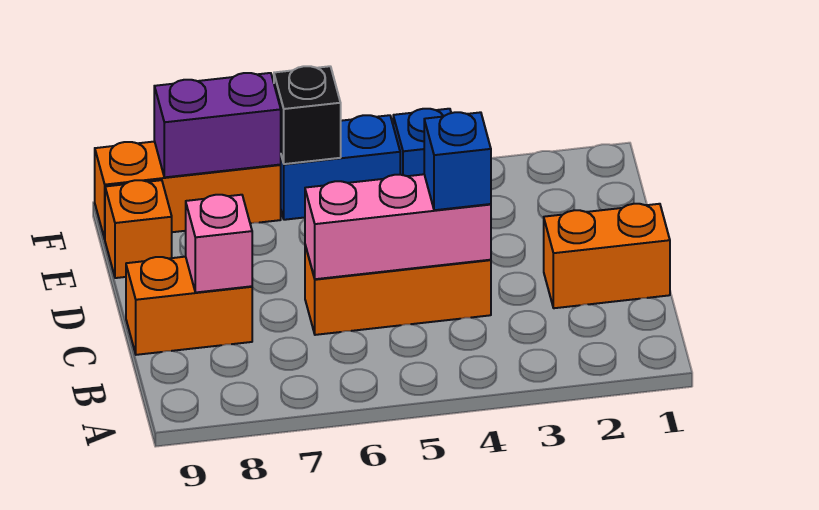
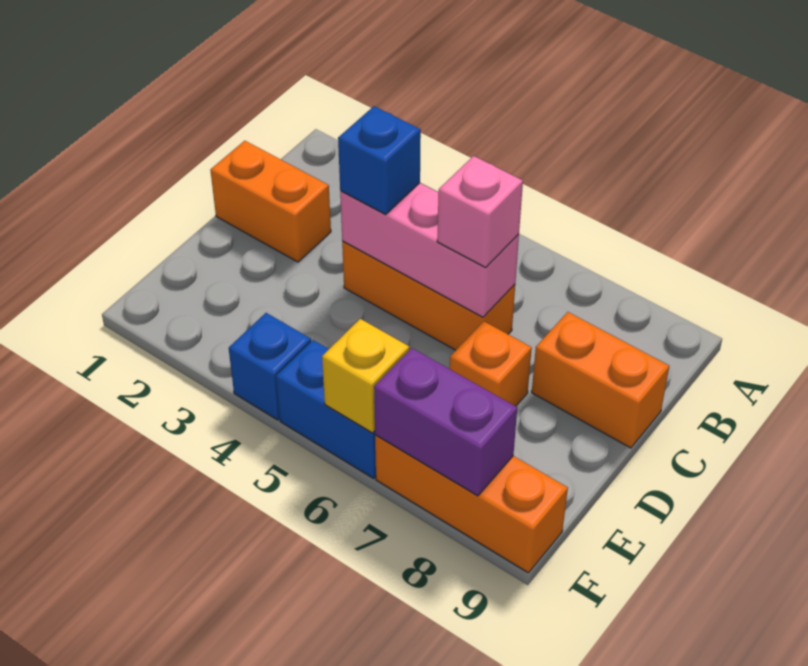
pink 1x1 brick [186,195,252,292] -> pink 1x1 brick moved to [437,156,523,267]
orange 1x1 brick [105,180,172,278] -> orange 1x1 brick moved to [450,321,532,406]
black 1x1 brick [274,66,341,164] -> yellow 1x1 brick [322,319,409,433]

